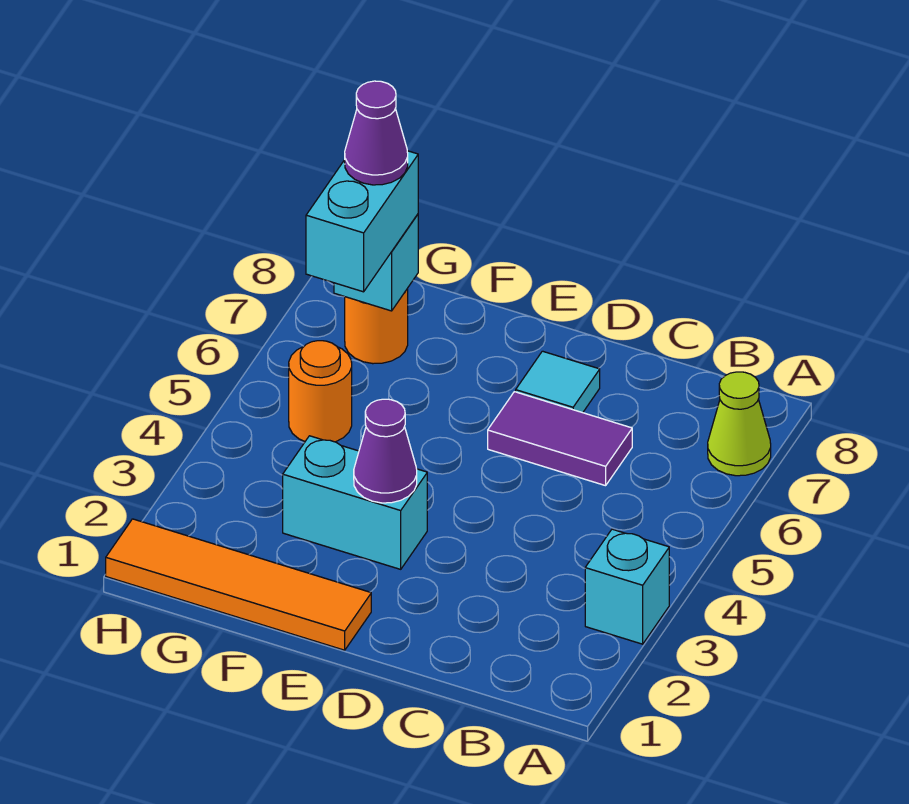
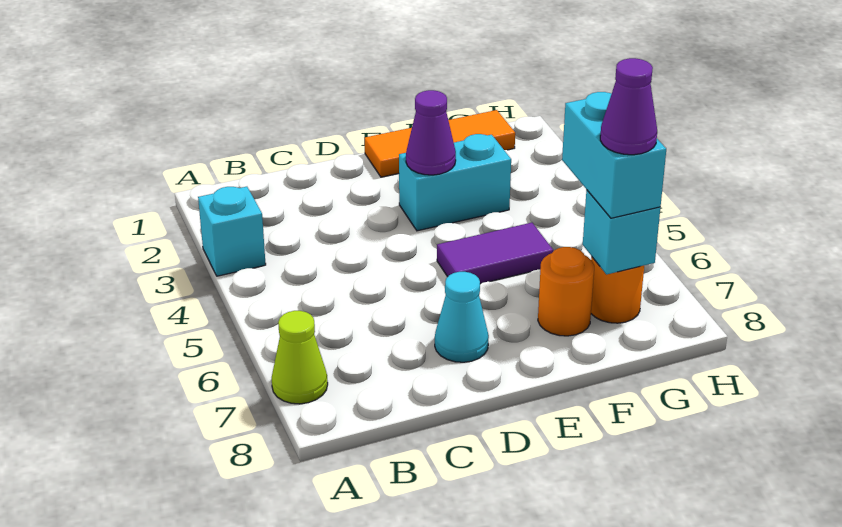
purple 1x2 tile [488,392,632,486] -> purple 1x2 tile moved to [437,223,553,284]
cyan 1x1 tile [516,351,600,413] -> cyan 1x1 cone [435,272,489,362]
orange 1x4 tile [106,519,371,650] -> orange 1x3 tile [365,110,515,177]
orange 1x1 round brick [289,341,352,442] -> orange 1x1 round brick moved to [538,247,594,336]

